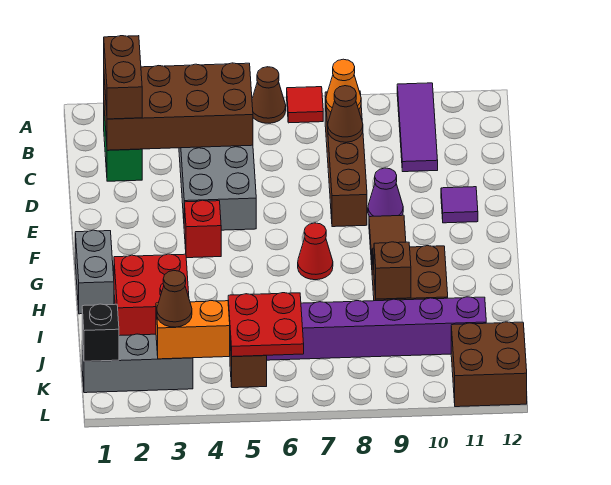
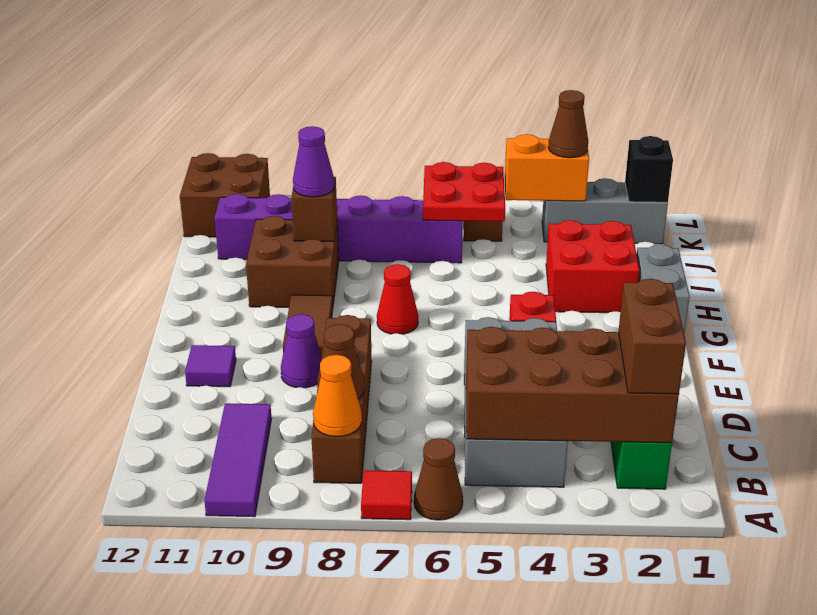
none -> purple 1x1 cone [293,126,334,197]

